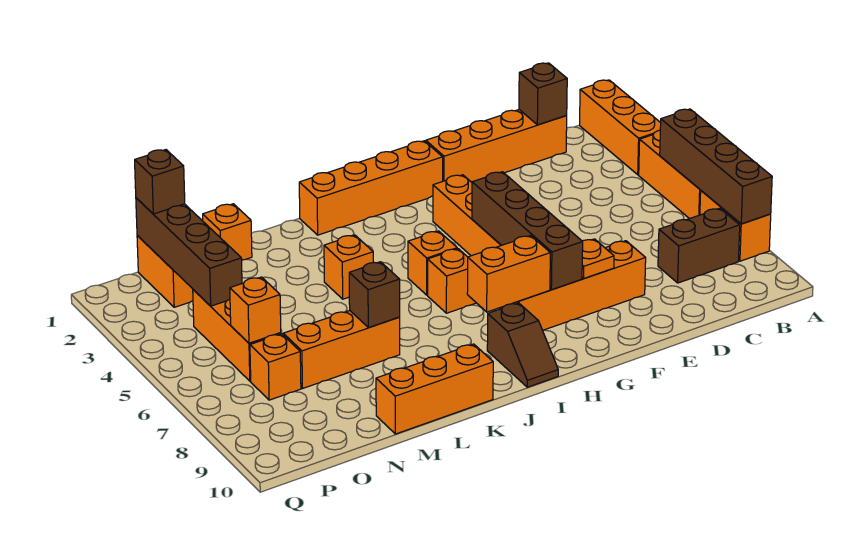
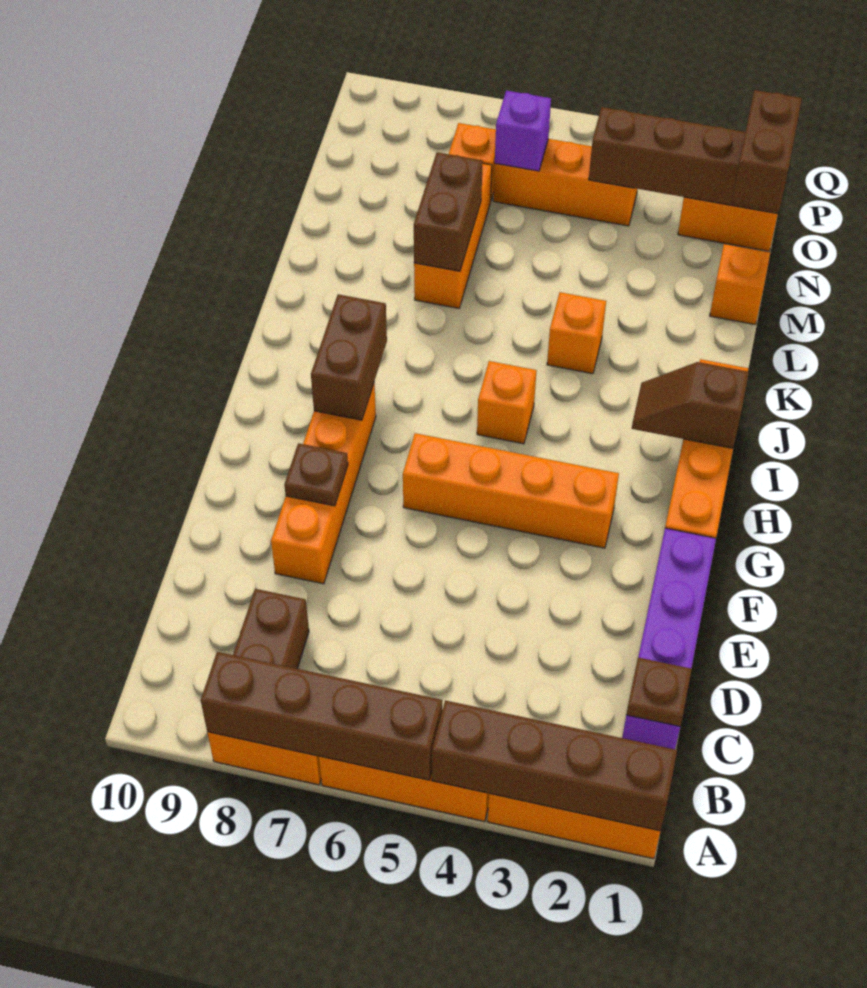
orange 1x4 brick [426,110,567,182] -> purple 1x4 brick [622,528,716,749]
brown 1x1 brick [519,63,567,125] -> brown 1x1 plate [626,658,692,726]
orange 1x1 plate [582,239,614,278] -> brown 1x1 plate [284,443,348,506]
brown 1x4 brick [472,172,583,290] -> brown 1x4 brick moved to [432,700,677,831]
orange 1x2 brick [467,236,550,312] -> brown 1x2 brick [311,294,387,420]
orange 1x1 brick [428,249,476,313] -> none
brown 1x2 slope [487,303,558,387] -> brown 1x2 slope moved to [632,362,749,448]
orange 1x3 brick [376,344,493,434] -> none
brown 1x1 brick [349,262,400,328] -> brown 1x2 brick [414,152,483,271]
brown 1x1 brick [135,150,185,214] -> brown 1x2 brick [732,90,802,211]
orange 1x1 brick [230,277,281,343] -> purple 1x1 brick [495,91,551,171]

